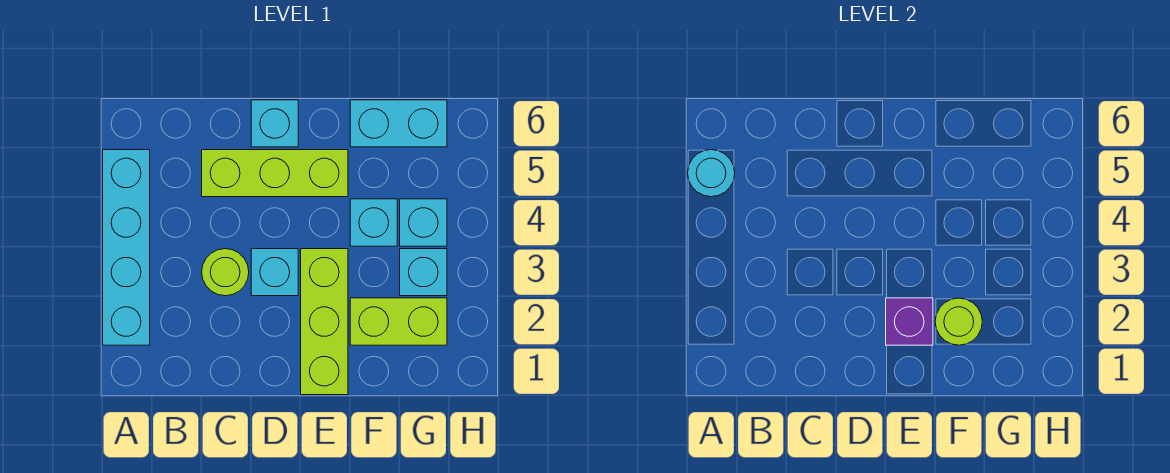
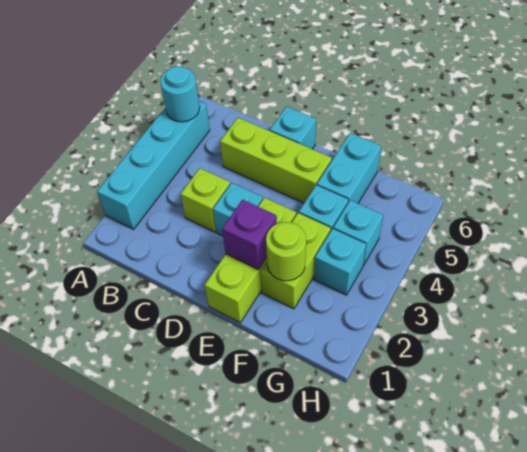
lime 1x1 round brick [202,249,249,296] -> lime 1x1 brick [181,168,230,232]
lime 1x2 brick [350,298,447,345] -> lime 1x2 brick turned to [260,213,331,309]
cyan 1x2 brick [350,100,447,147] -> cyan 1x2 brick turned to [317,133,381,203]

